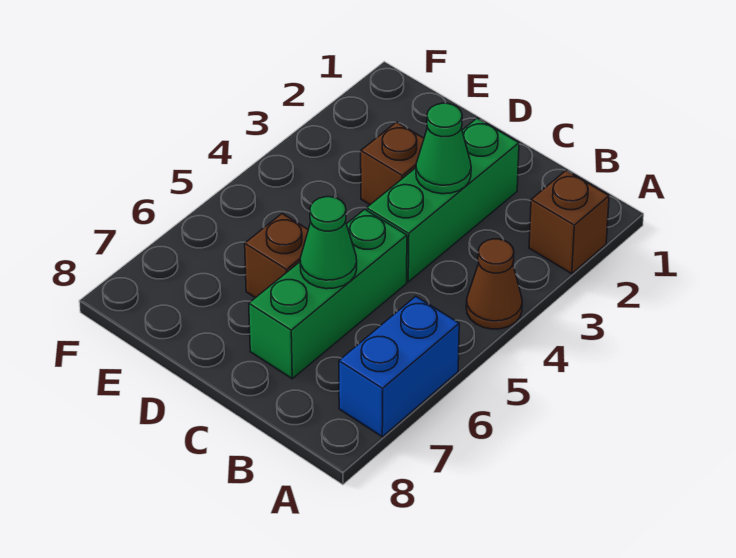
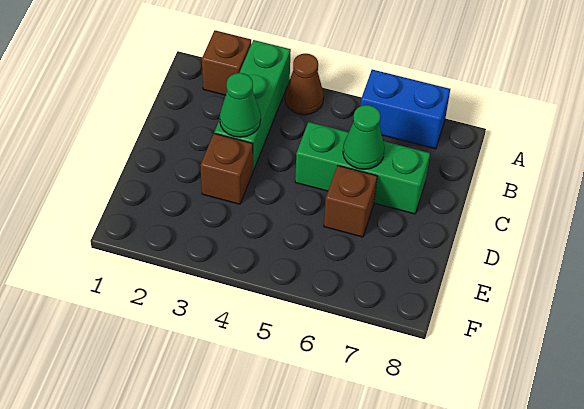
green 1x3 brick [367,118,519,282] -> green 1x3 brick turned to [214,40,291,171]

